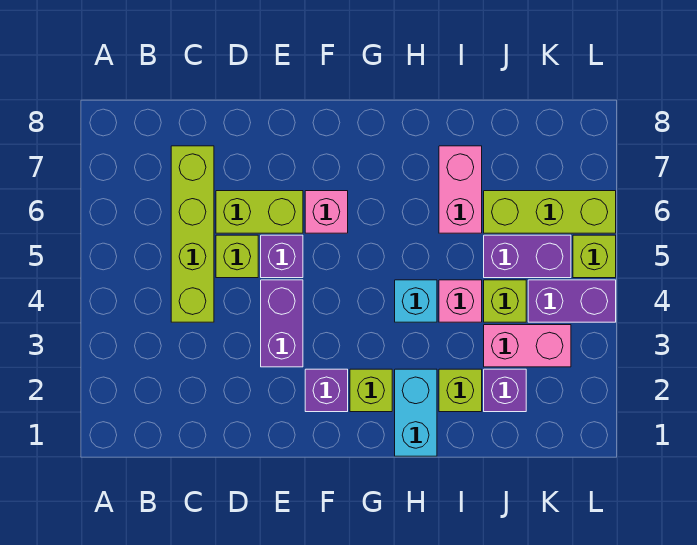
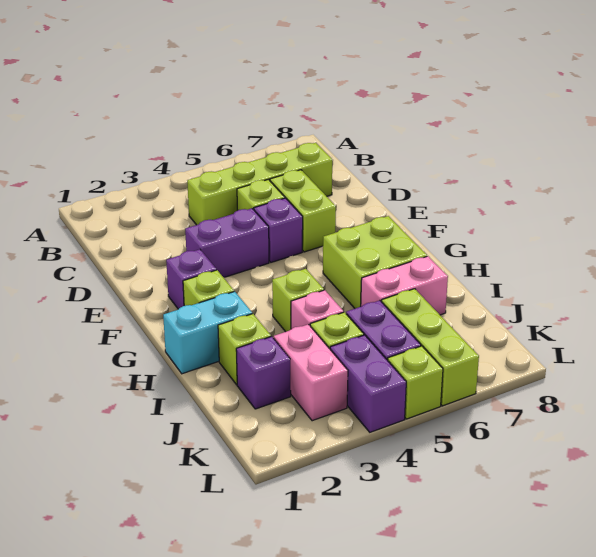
pink 1x1 brick [305,191,348,233] -> none
none -> lime 2x2 brick [323,216,427,308]
cyan 1x1 brick [395,280,437,322] -> lime 1x1 brick [272,269,324,332]

